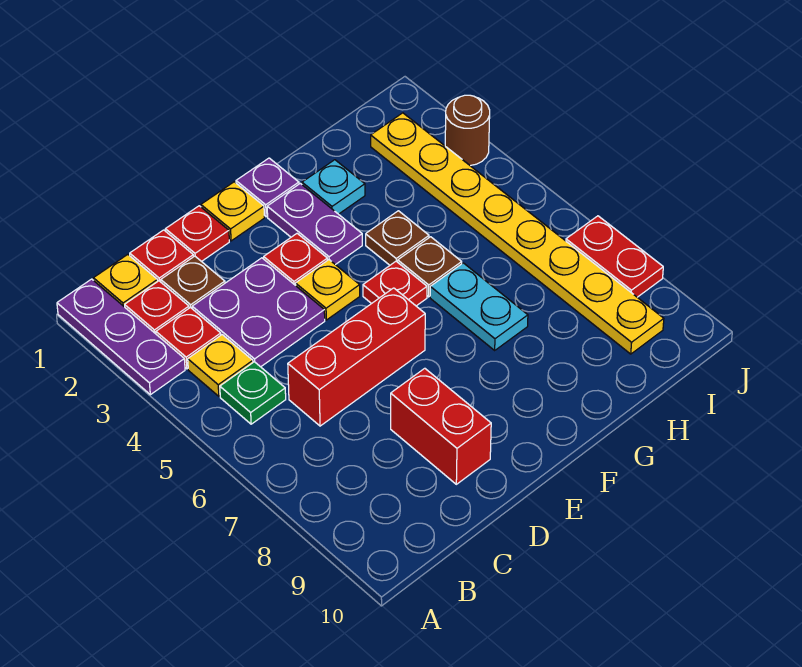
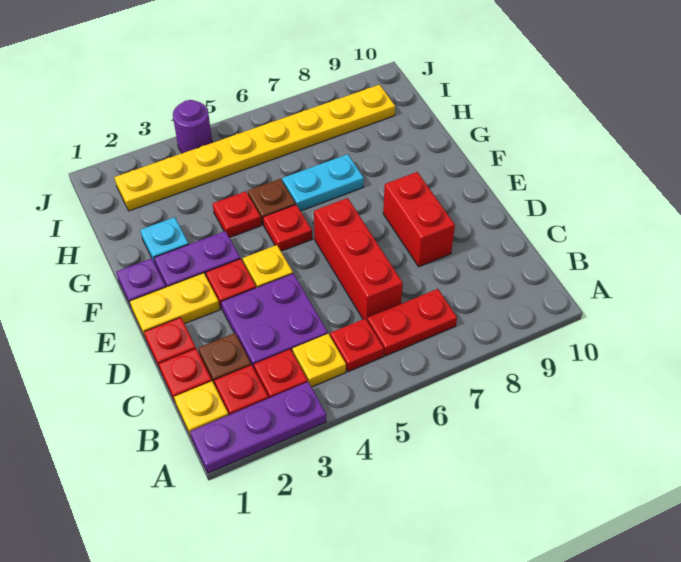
green 1x1 plate [220,362,286,424] -> red 1x1 plate [330,318,384,371]
red 1x2 brick [391,368,491,484] -> red 1x2 brick turned to [383,172,455,267]
yellow 1x1 plate [201,182,264,241] -> yellow 1x2 plate [130,273,220,337]
brown 1x1 plate [366,211,429,265] -> red 1x1 plate [213,191,261,238]
brown 1x1 round brick [445,95,490,166] -> none
none -> purple 1x1 round brick [173,100,212,153]
red 1x2 plate [566,216,663,297] -> red 1x2 plate moved to [367,289,457,356]

